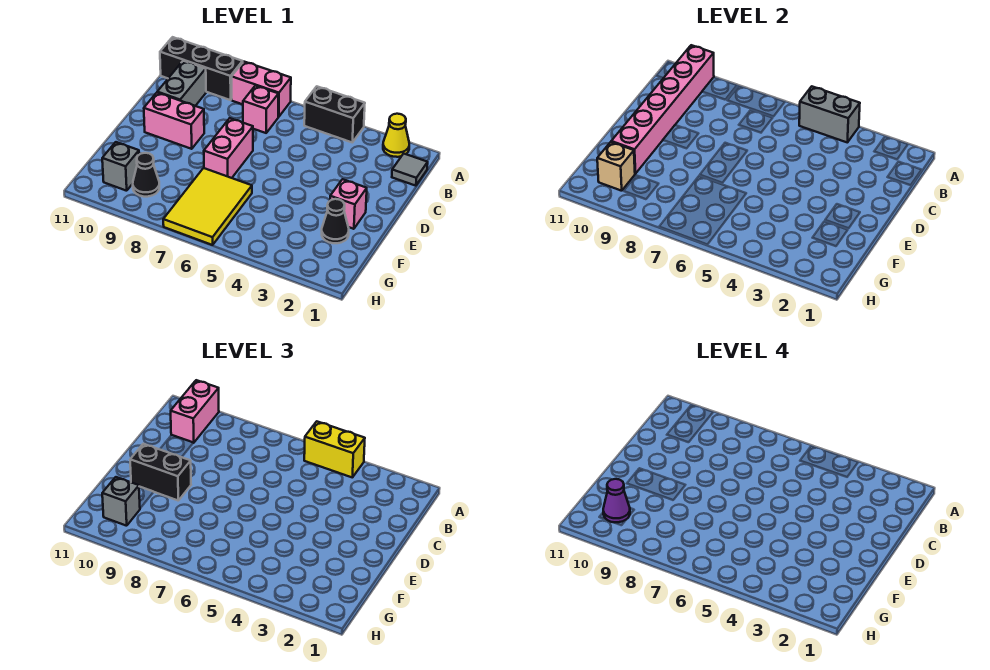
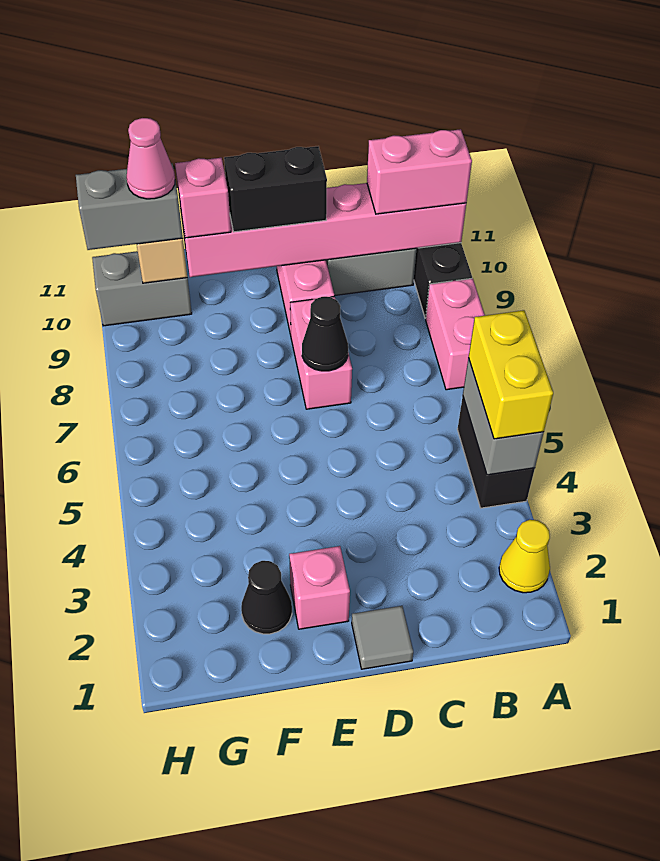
grey 1x1 tile [392,154,428,186] -> grey 1x1 tile moved to [352,606,413,669]
pink 1x1 brick [243,86,278,133] -> pink 1x1 brick moved to [175,158,231,238]
pink 1x2 brick [204,118,253,178] -> pink 1x2 brick turned to [290,296,352,409]
black 1x2 brick [130,444,191,500] -> black 1x2 brick turned to [224,146,327,232]
yellow 2x3 tile [163,168,252,245] -> none
black 1x1 cone [133,153,159,197] -> black 1x1 cone moved to [302,297,348,371]
grey 1x1 brick [102,142,139,191] -> grey 1x2 brick [92,251,192,326]
grey 1x1 brick [102,477,140,526] -> grey 1x2 brick [76,163,183,250]
purple 1x1 cone [603,479,630,522] -> pink 1x1 cone [126,118,175,199]

